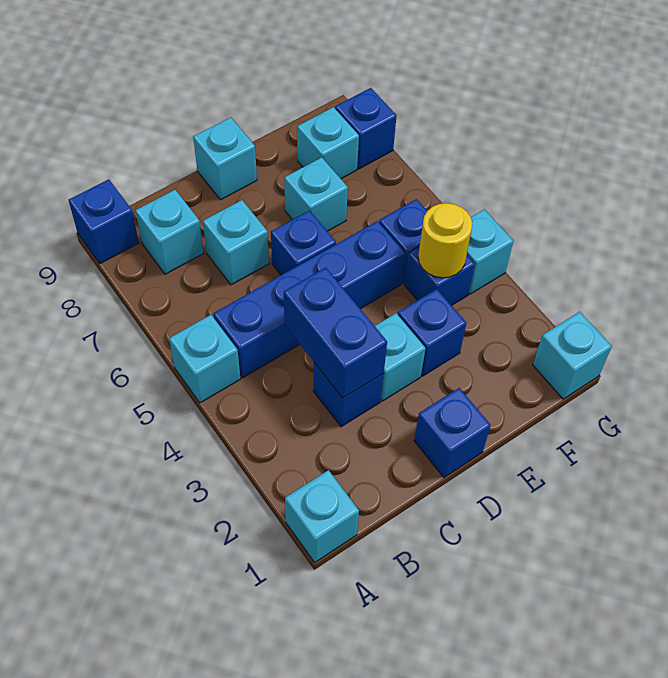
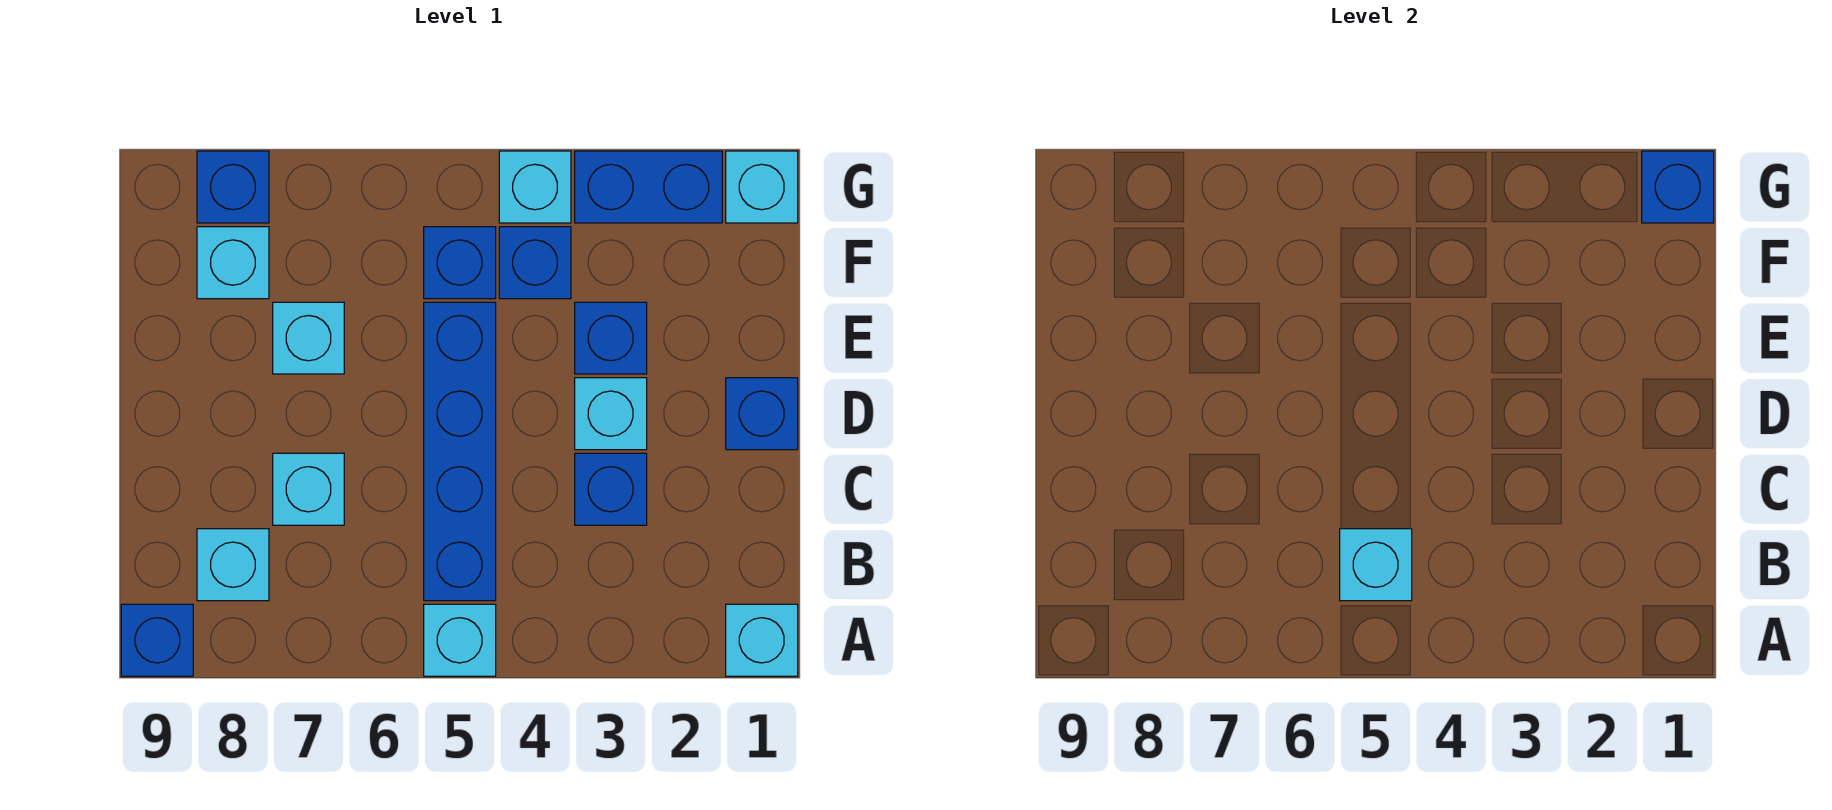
blue 1x2 brick [284,268,387,398] -> blue 1x2 brick moved to [575,151,722,223]
blue 1x1 brick [271,210,336,275] -> blue 1x1 brick moved to [1642,151,1714,223]
cyan 1x1 brick [193,117,257,200] -> cyan 1x1 brick moved to [1340,529,1412,601]
yellow 1x1 round brick [418,203,472,278] -> none

